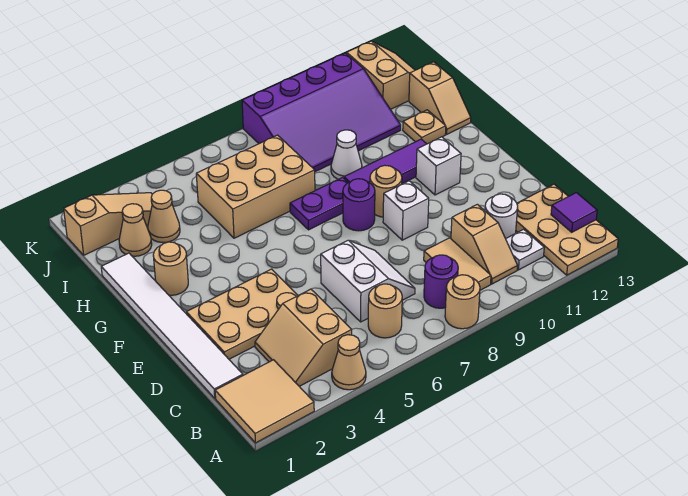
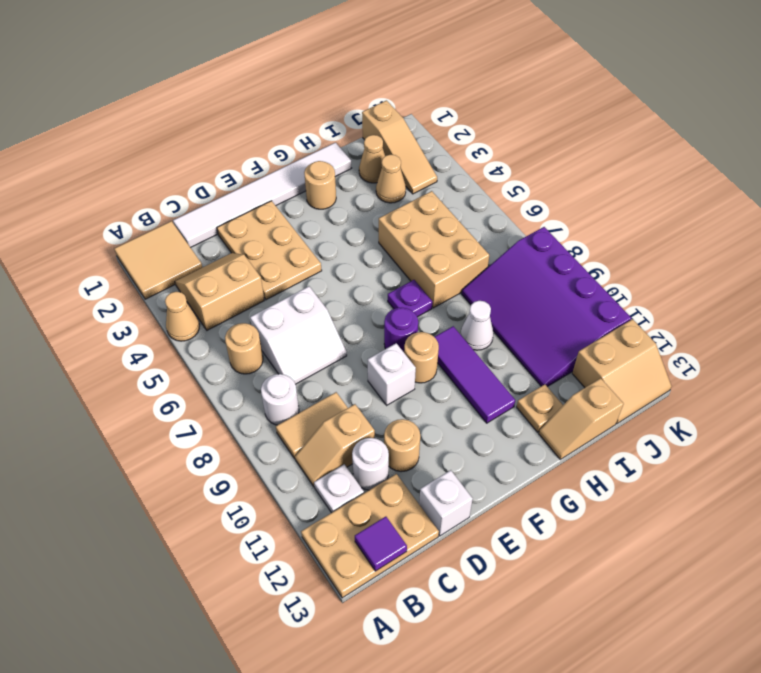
tan 1x1 round brick [445,275,480,329] -> tan 1x1 round brick moved to [384,419,420,472]
purple 1x1 round brick [424,255,458,308] -> white 1x1 round brick [261,374,299,425]
white 1x1 brick [416,137,461,195] -> white 1x1 brick moved to [419,470,473,536]
purple 1x2 plate [290,177,348,230] -> purple 1x1 plate [388,280,432,317]

